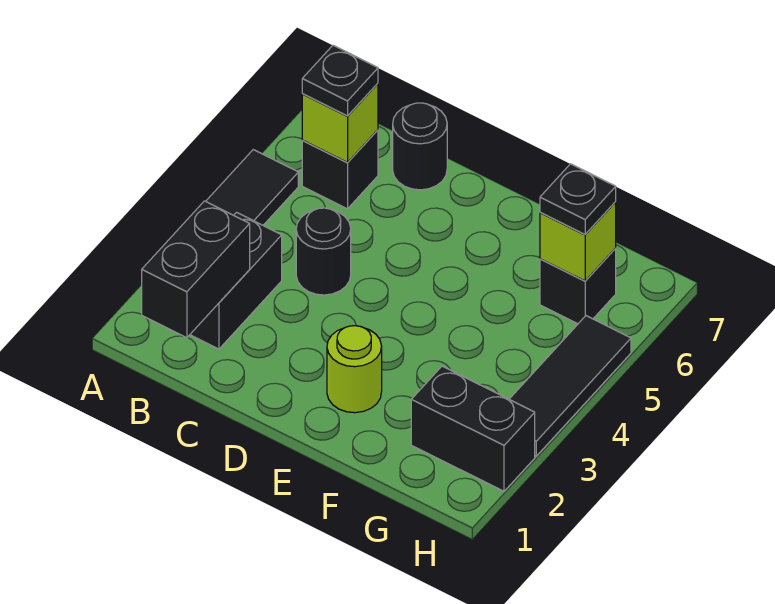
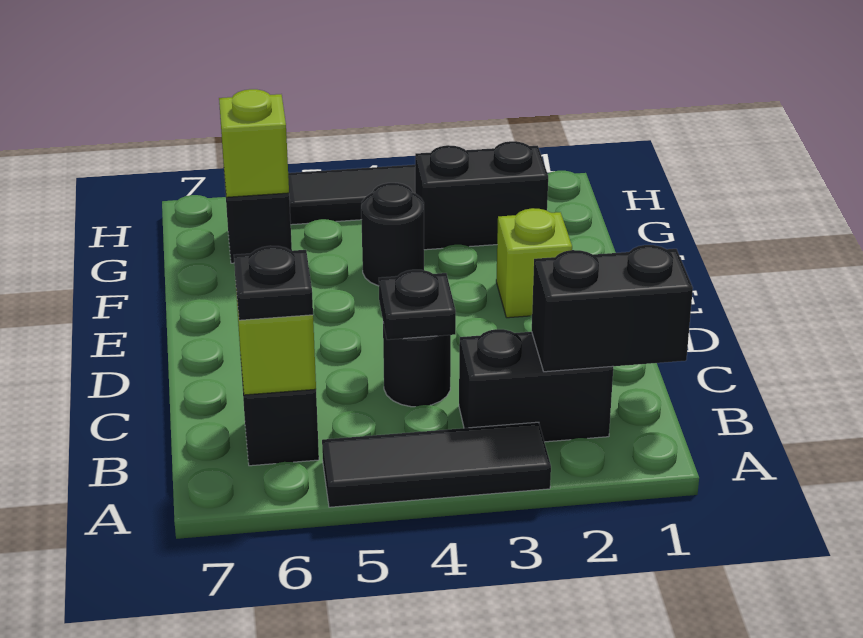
black 1x1 round brick [393,103,447,190] -> black 1x1 round brick moved to [361,183,424,286]
lime 1x1 round brick [327,326,382,413] -> lime 1x1 brick [496,208,572,318]
black 1x2 brick [411,366,535,491] -> black 1x2 brick turned to [415,141,548,250]
black 1x1 plate [540,164,616,235] -> black 1x1 plate moved to [379,270,456,340]

